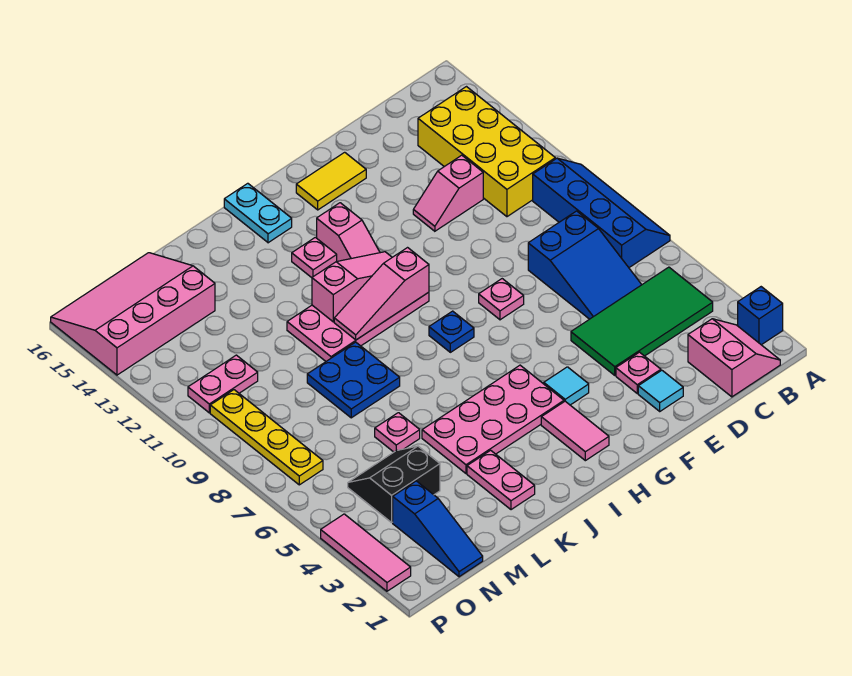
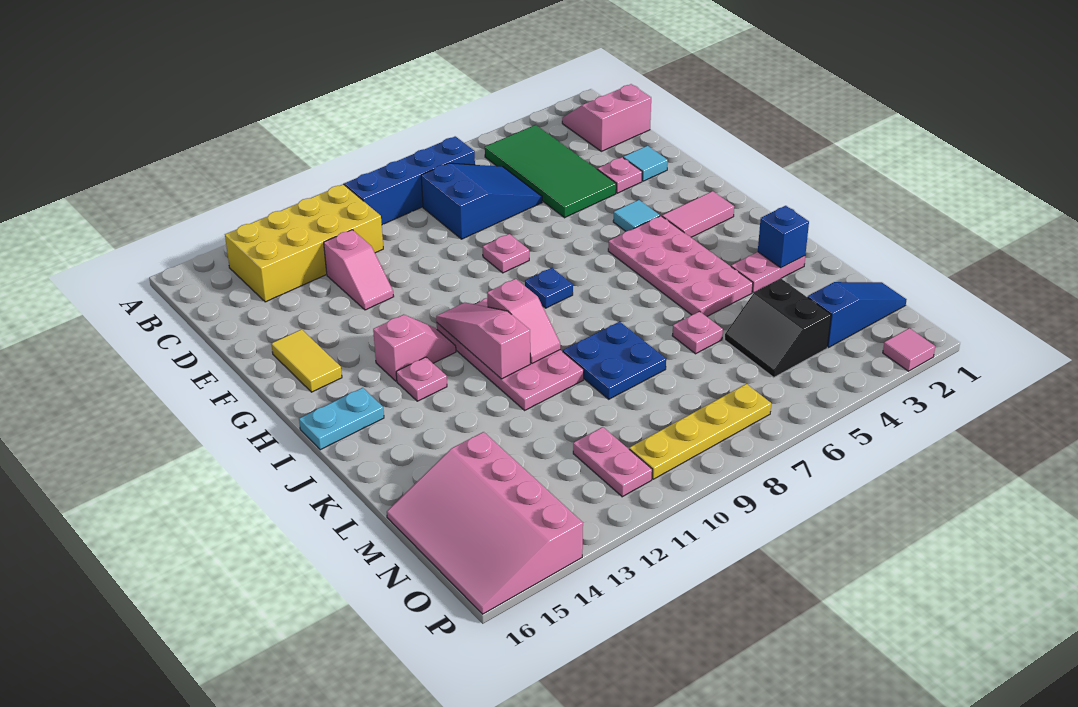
blue 1x1 brick [738,287,783,345] -> blue 1x1 brick moved to [758,206,809,268]
pink 1x3 slope [334,248,429,340] -> pink 1x2 slope [487,279,560,363]
pink 1x3 tile [321,514,411,591] -> pink 1x1 tile [883,328,935,371]

